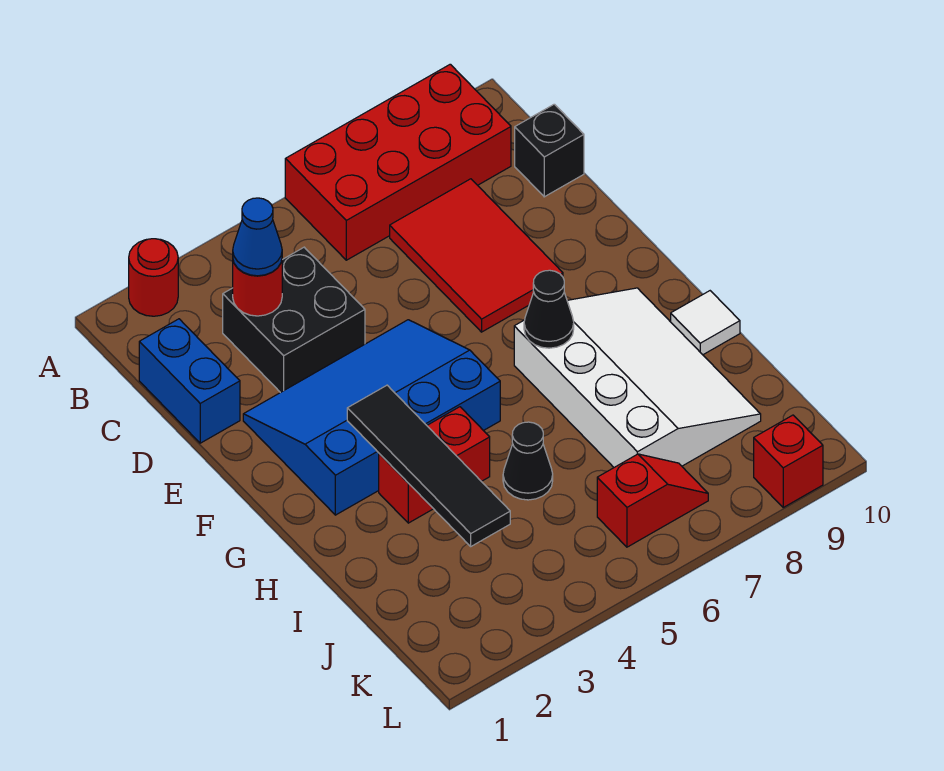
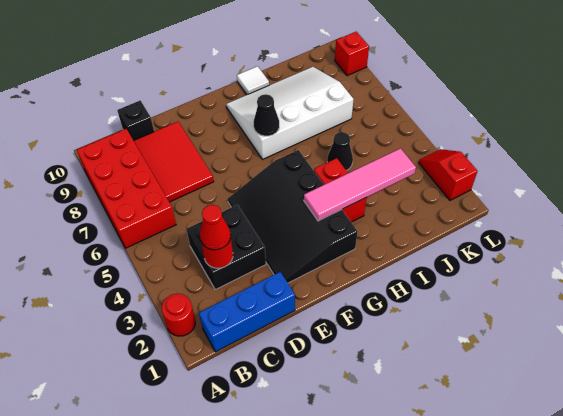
blue 1x2 brick [139,319,240,443] -> blue 1x3 brick [199,272,295,352]
blue 1x1 cone [233,198,282,276] -> red 1x1 cone [200,205,231,250]
red 2x3 tile [390,179,563,332] -> red 2x3 tile turned to [134,122,214,202]
blue 3x4 slope [243,320,500,515] -> black 3x4 slope [228,150,358,283]
black 1x4 tile [347,385,510,546] -> pink 1x4 tile [304,148,416,221]
red 1x2 slope [597,454,708,547] -> red 1x2 slope moved to [419,149,478,200]

